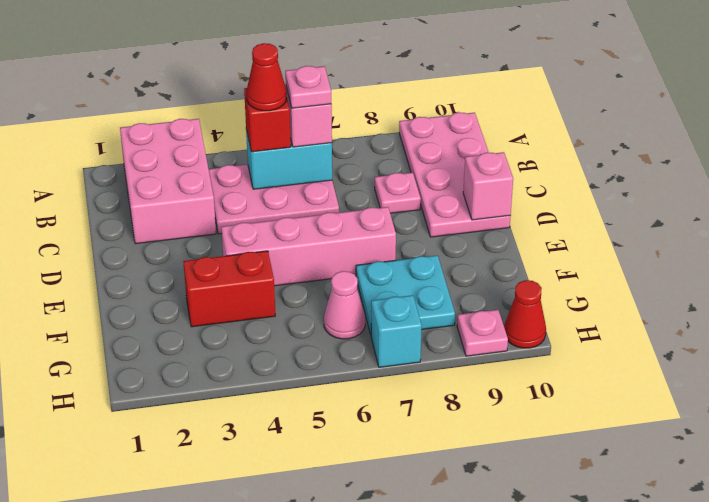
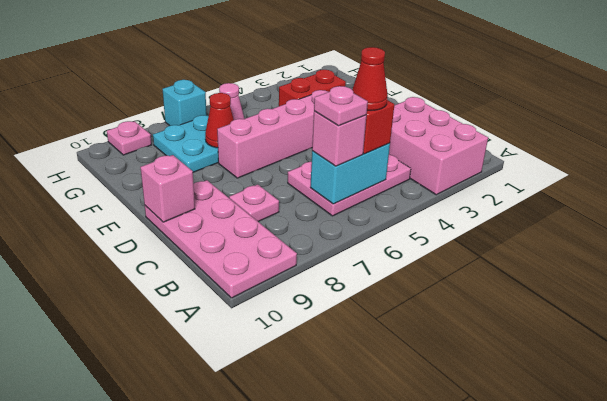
red 1x1 cone [504,280,546,348] -> red 1x1 cone moved to [205,93,234,148]

